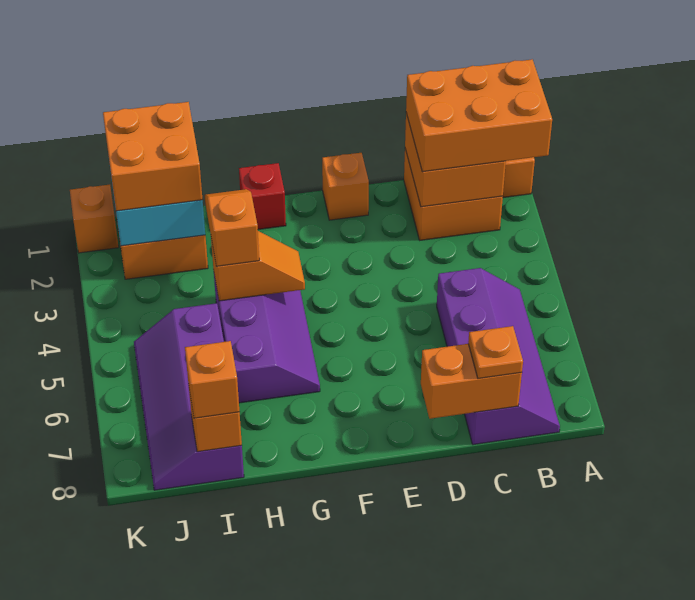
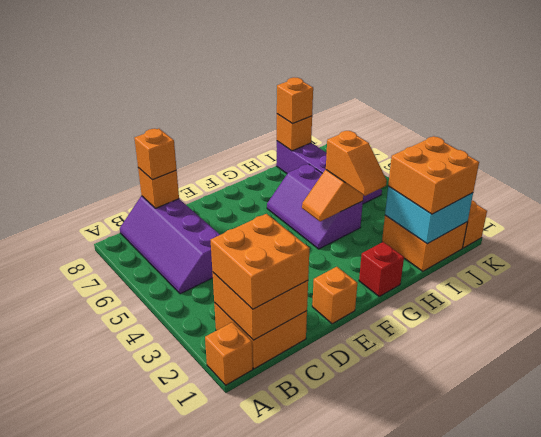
orange 2x3 brick [406,59,552,172] -> orange 2x2 brick [211,214,310,309]
orange 1x2 brick [421,344,522,419] -> orange 1x1 brick [138,168,179,208]
orange 1x1 plate [468,326,523,379] -> orange 1x1 brick [134,129,177,180]

